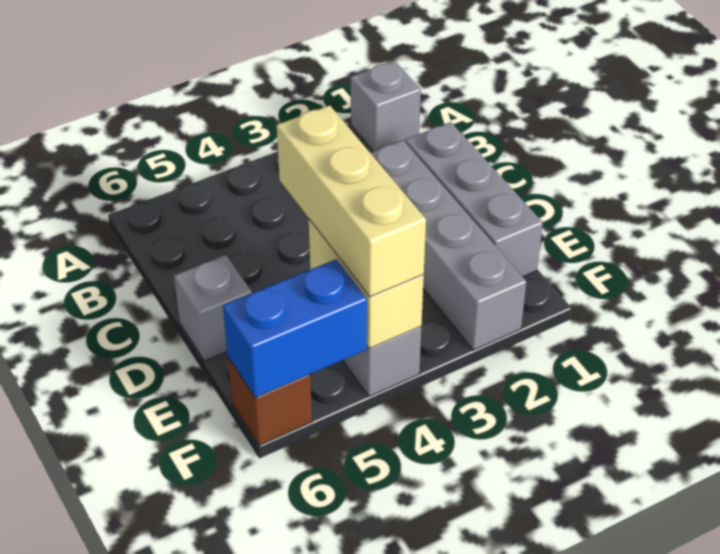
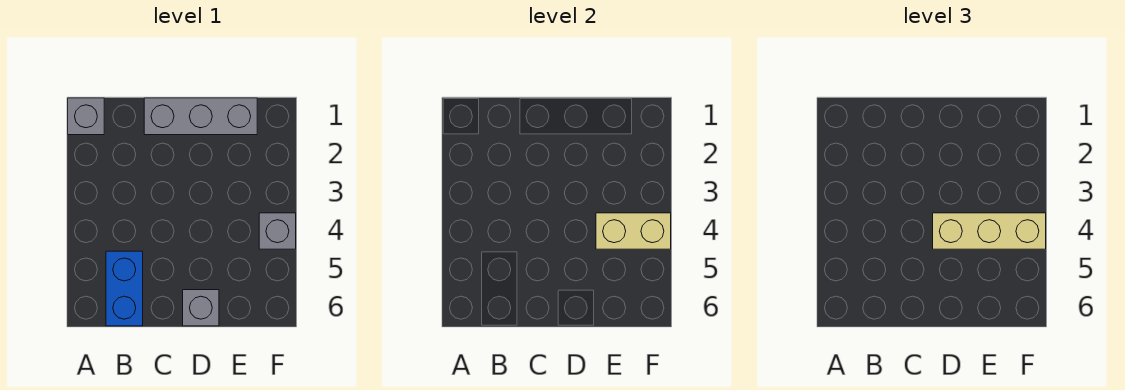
grey 1x4 brick [371,140,526,350] -> none
blue 1x2 brick [223,259,367,398] -> blue 1x2 brick moved to [106,251,143,326]
brown 1x1 brick [228,358,312,445] -> none

